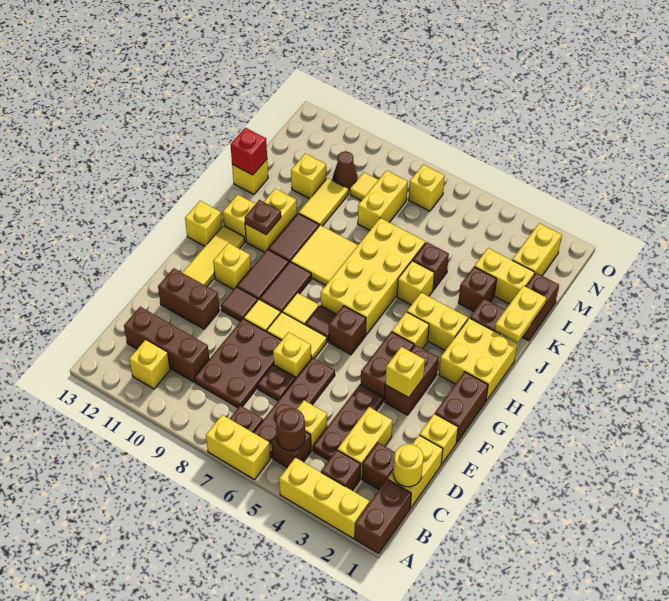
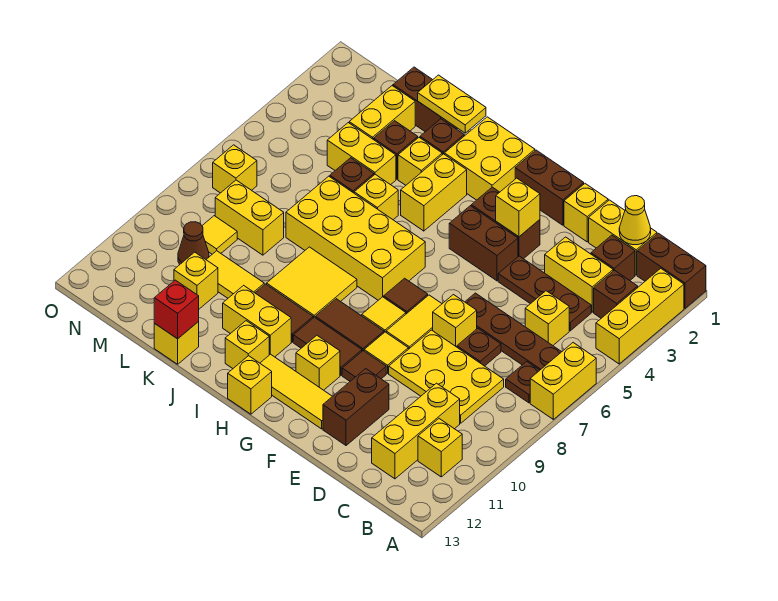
brown 1x1 brick [271,432,311,467] -> none
brown 1x1 round brick [276,408,305,451] -> none
yellow 1x1 round brick [393,444,423,487] -> yellow 1x1 cone [619,196,651,245]
brown 2x3 plate [194,319,282,408] -> yellow 2x3 plate [389,330,504,423]
brown 1x3 brick [124,307,209,382] -> yellow 1x3 brick [372,383,460,479]
brown 1x1 brick [329,306,366,355] -> none
yellow 1x1 brick [392,312,429,349] -> yellow 1x1 brick moved to [398,138,442,185]
brown 1x1 plate [245,200,281,235] -> none
yellow 1x2 brick [512,223,562,275] -> yellow 1x2 brick moved to [327,123,396,185]

